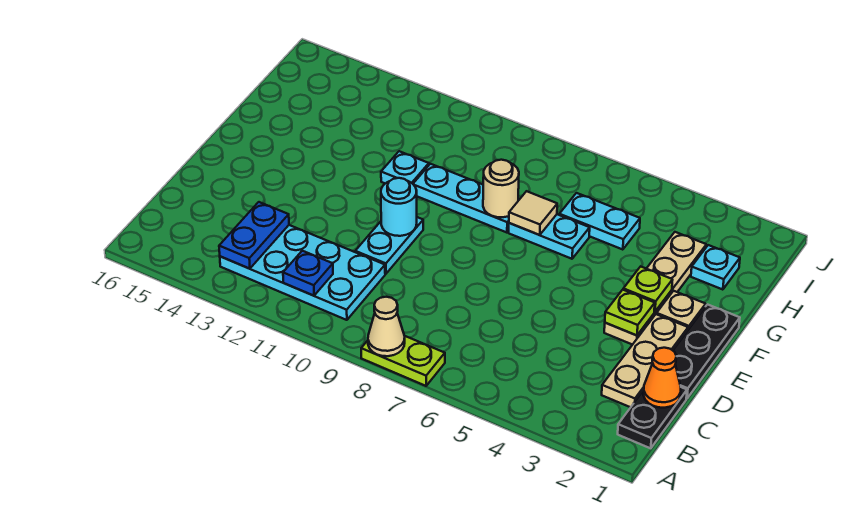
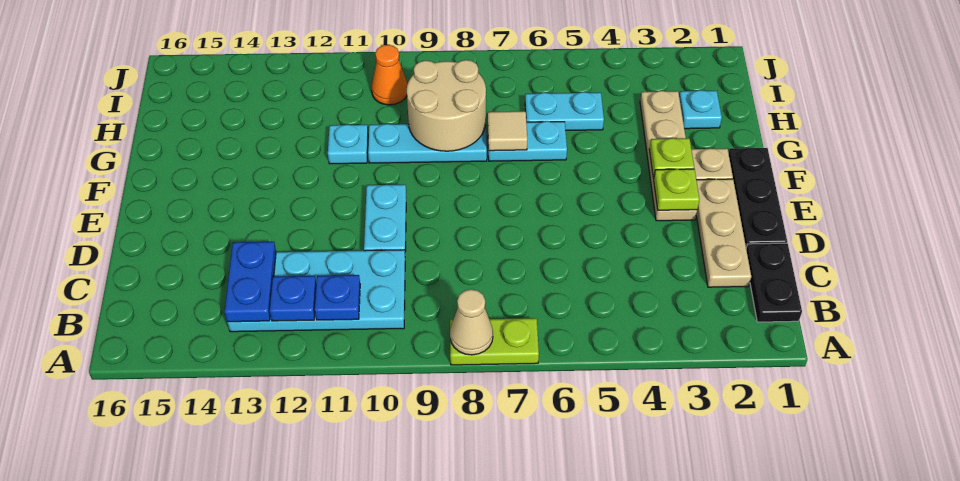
none -> blue 1x1 plate [270,276,316,321]
orange 1x1 cone [643,348,681,408] -> orange 1x1 cone moved to [371,45,408,105]
cyan 1x1 round brick [381,178,417,236] -> none
tan 1x1 round brick [483,160,519,217] -> tan 2x2 round brick [407,60,486,151]

